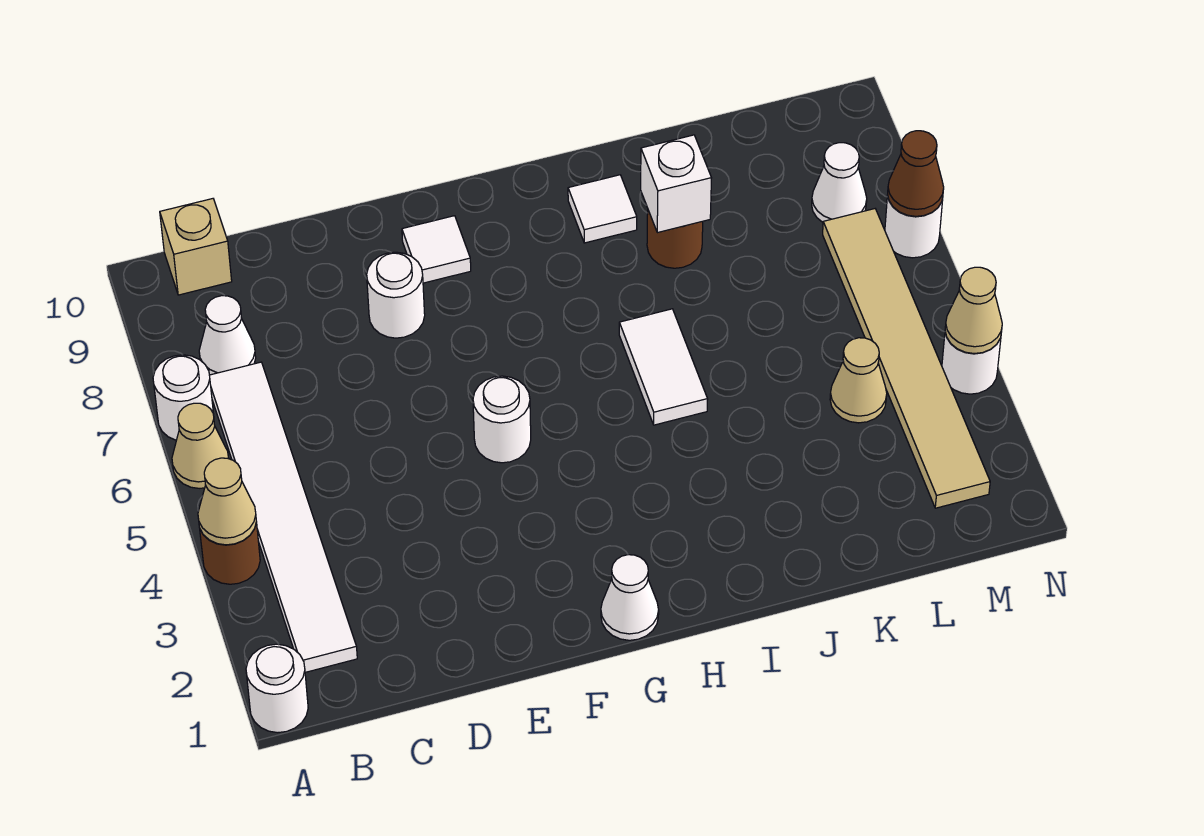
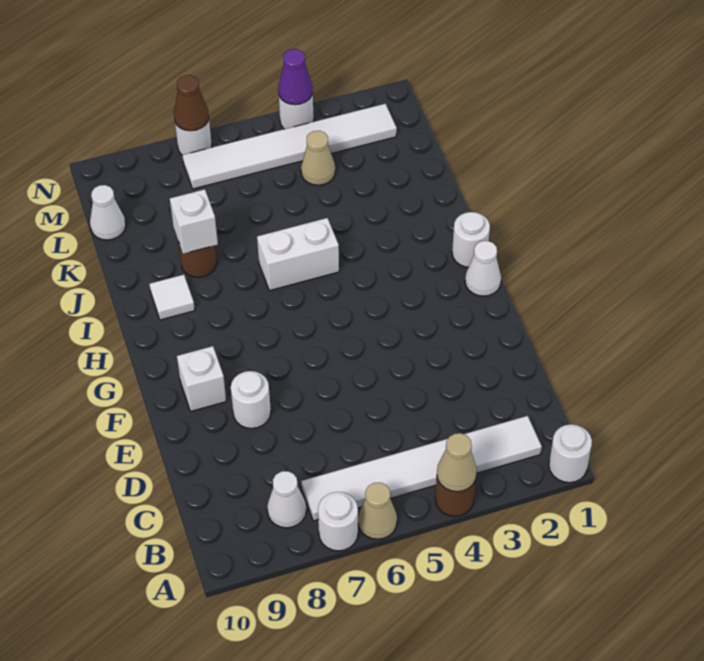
tan 1x1 brick [160,199,232,295] -> none
white 1x1 round brick [473,376,531,463] -> white 1x1 round brick moved to [452,212,490,267]
white 1x1 tile [402,216,471,283] -> white 1x1 brick [177,346,226,411]
white 1x2 tile [619,309,708,425] -> white 1x2 brick [257,218,339,291]
tan 1x6 tile [823,209,990,508] -> white 1x6 tile [182,104,397,189]
white 1x1 cone [812,143,867,222] -> white 1x1 cone moved to [90,185,126,240]
tan 1x1 cone [945,267,1002,354] -> purple 1x1 cone [278,49,313,105]

